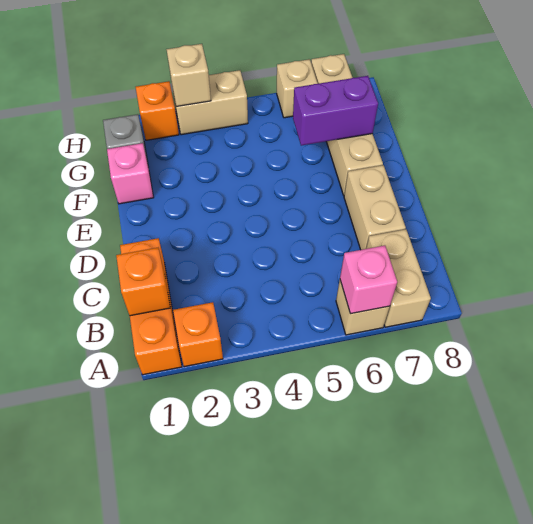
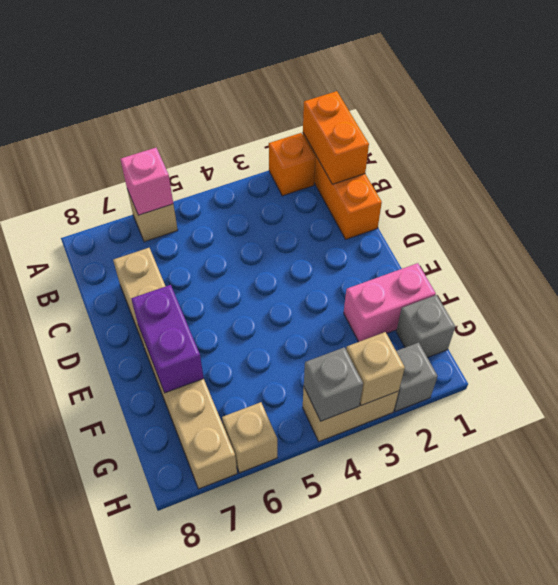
tan 1x2 brick [366,229,431,327] -> none
orange 1x1 brick [116,248,170,316] -> orange 1x2 brick [303,91,369,184]
pink 1x1 brick [107,143,154,204] -> pink 1x2 brick [344,263,436,342]
purple 1x2 brick [293,76,378,146] -> purple 1x2 brick turned to [131,285,204,393]
orange 1x1 brick [136,81,179,140] -> grey 1x1 brick [394,342,438,412]
none -> grey 1x1 brick [304,347,363,421]

